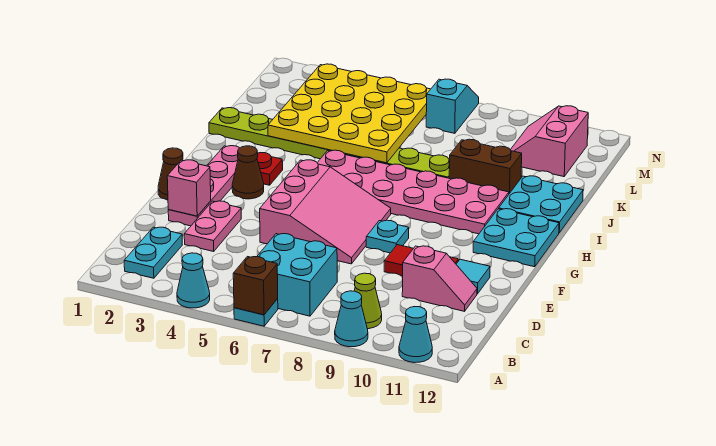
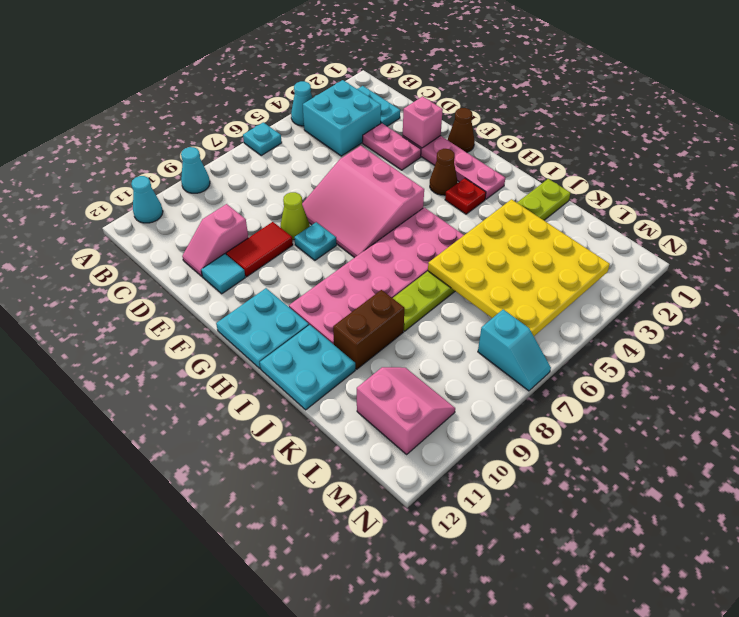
brown 1x1 brick [233,257,278,315] -> none
cyan 2x2 brick [257,234,337,316] -> cyan 2x2 brick moved to [303,80,381,156]
lime 1x1 cone [354,273,382,329] -> lime 1x1 cone moved to [280,192,310,240]

